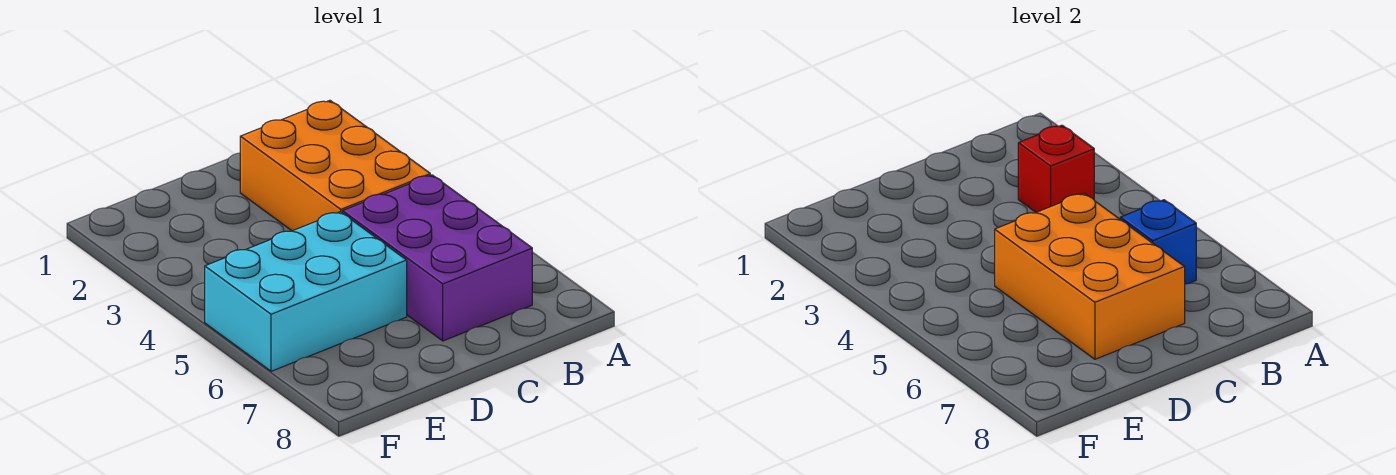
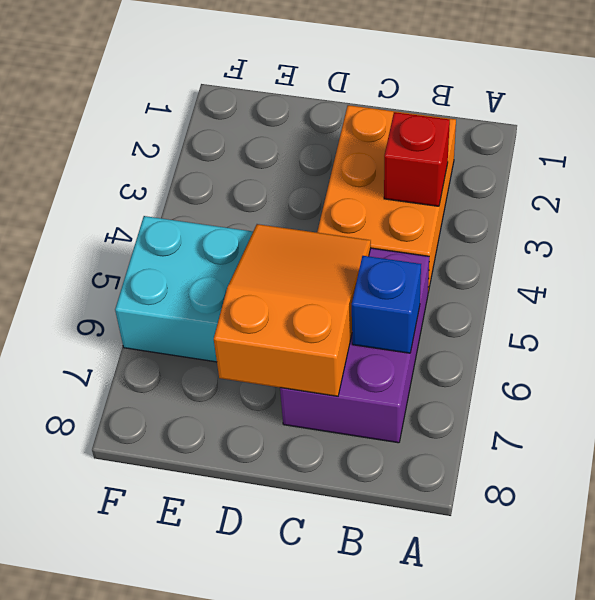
orange 2x3 brick [995,193,1185,359] -> orange 2x3 slope [214,224,371,396]

